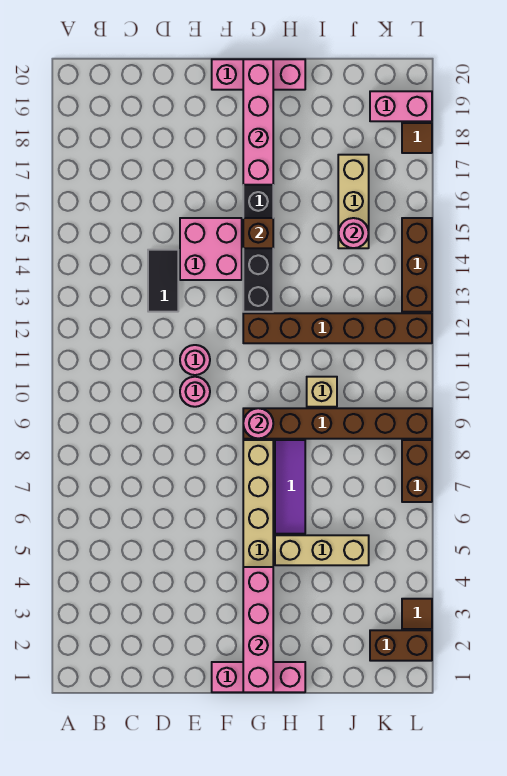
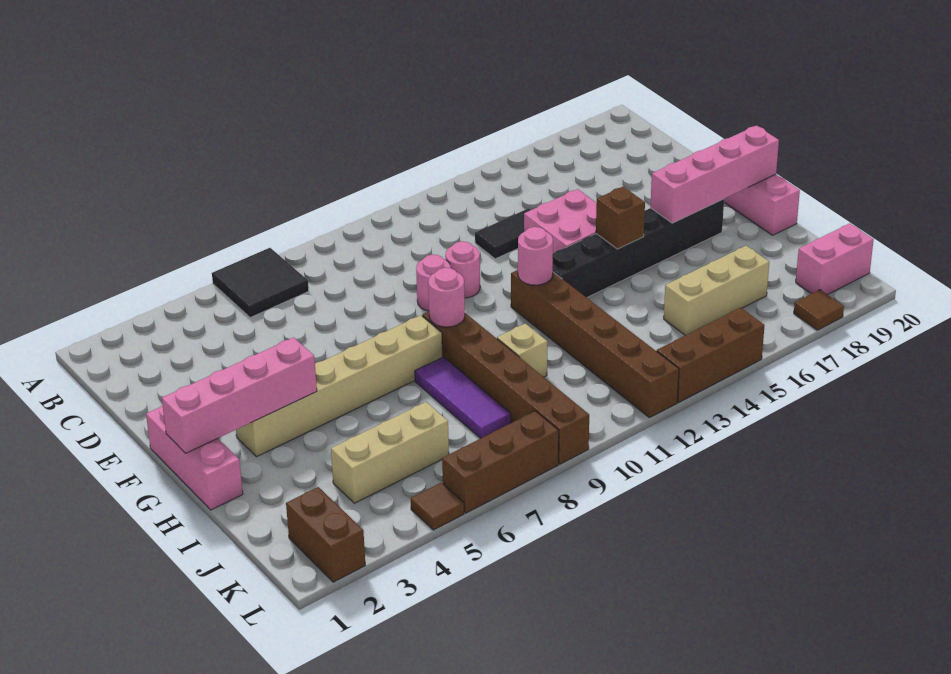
none -> black 2x2 tile [212,248,309,318]
tan 1x3 brick [275,535,369,565] -> tan 1x3 brick turned to [331,402,449,503]
purple 1x3 tile [275,440,305,534] -> purple 1x3 tile turned to [415,357,511,439]
pink 1x1 round brick [338,218,369,248] -> pink 1x1 round brick moved to [518,227,553,285]
pink 1x2 brick [370,91,432,121] -> pink 1x2 brick turned to [796,223,874,295]
brown 1x1 tile [402,599,432,629] -> brown 1x1 tile moved to [411,483,464,530]
brown 1x2 brick [402,440,432,502] -> brown 1x3 brick [442,411,559,513]

